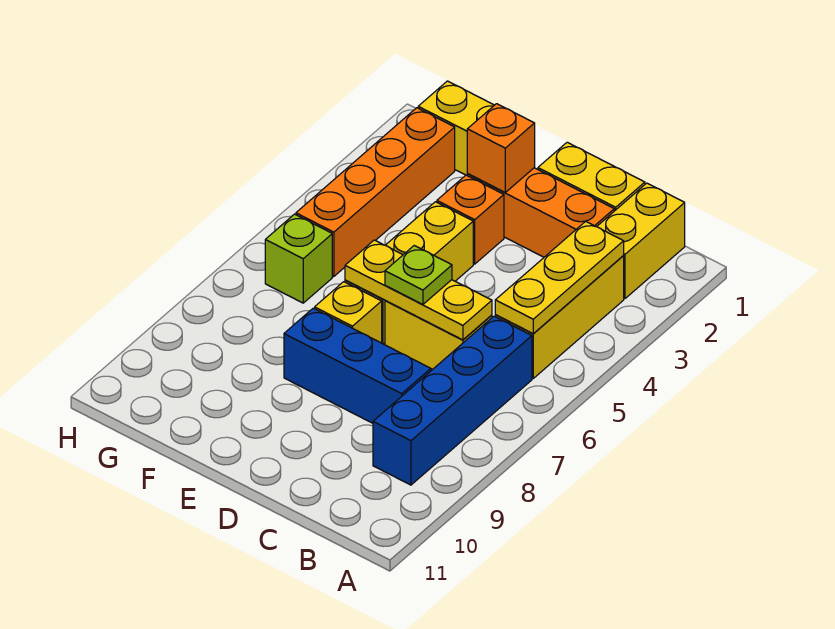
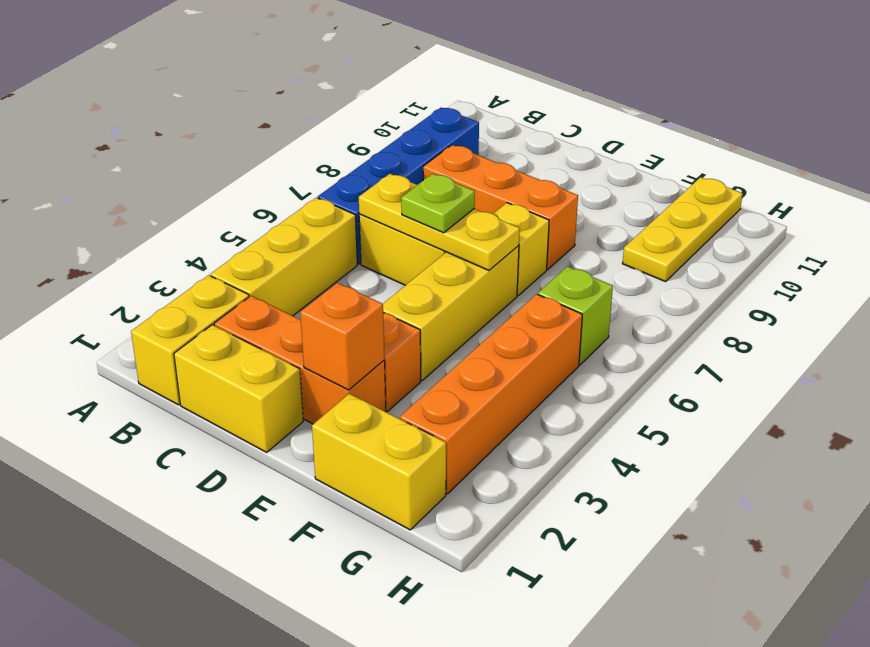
yellow 1x3 plate [495,221,624,333] -> yellow 1x3 plate moved to [622,177,743,282]
blue 1x3 brick [284,308,431,423] -> orange 1x3 brick [423,145,578,269]

